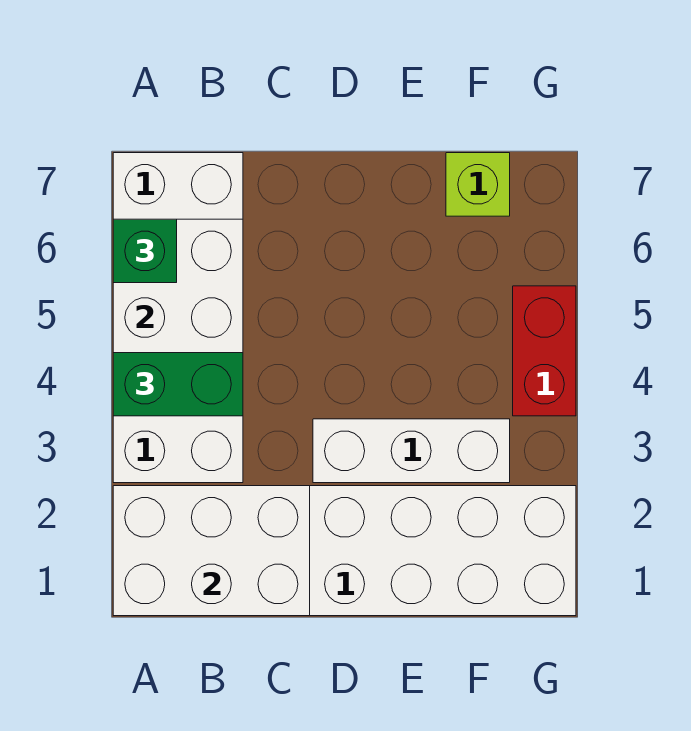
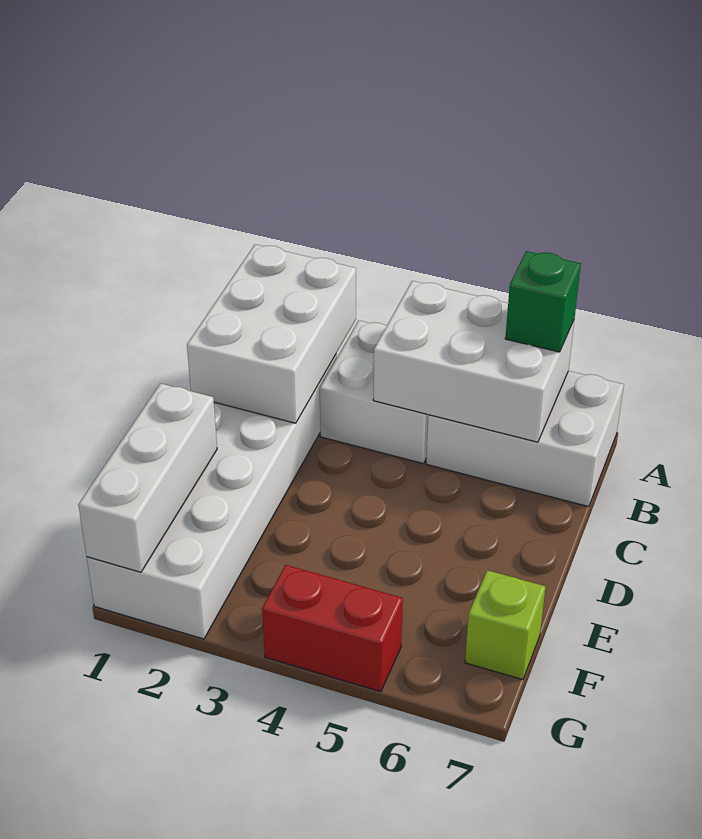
green 1x2 brick [113,353,243,416] -> none
white 1x3 brick [313,419,510,483] -> white 1x3 brick moved to [78,383,217,572]

